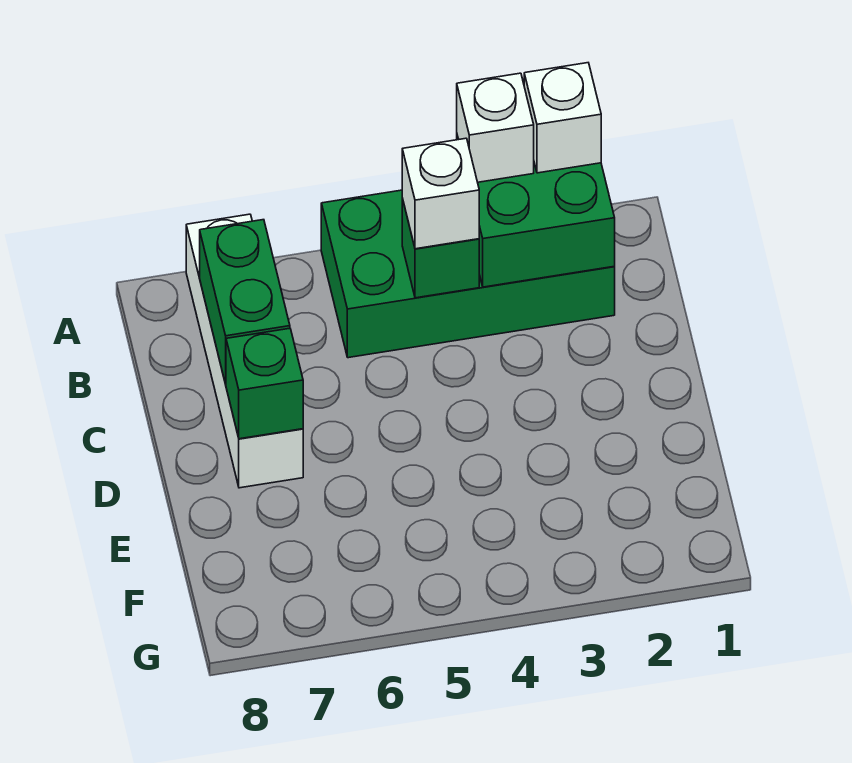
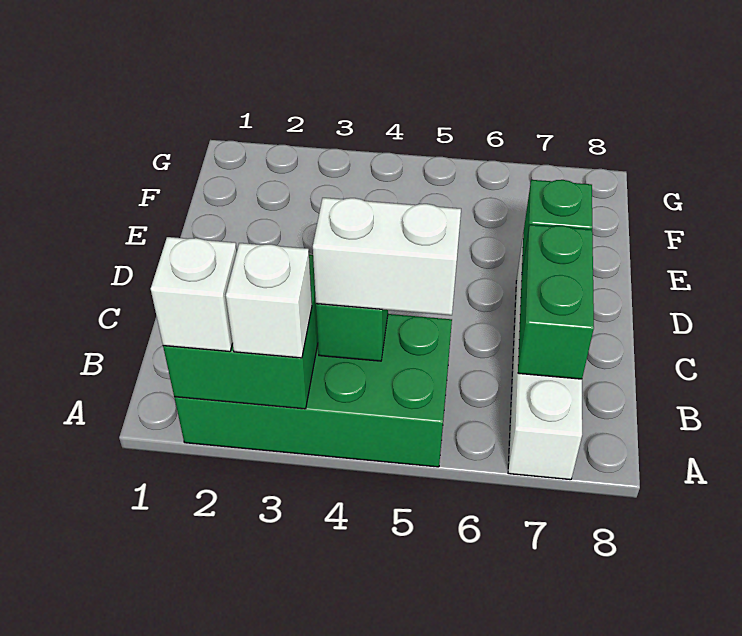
white 1x1 brick [402,138,479,249] -> white 1x2 brick [313,198,461,315]

